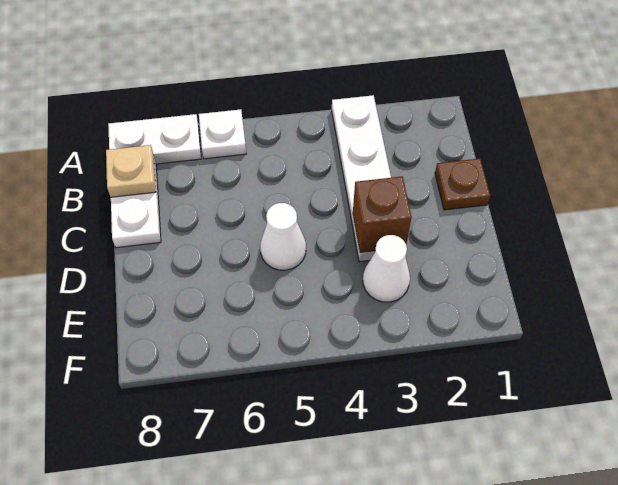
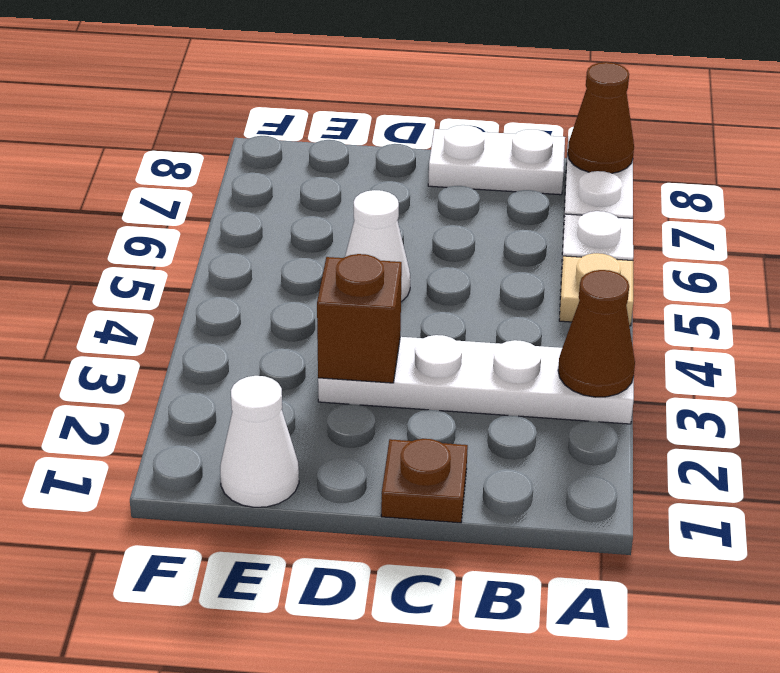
none -> brown 1x1 cone [558,270,635,397]
none -> brown 1x1 cone [568,62,634,173]
tan 1x1 plate [106,145,156,197] -> tan 1x1 plate moved to [559,253,633,326]
white 1x1 cone [363,235,410,302] -> white 1x1 cone moved to [220,376,299,507]

